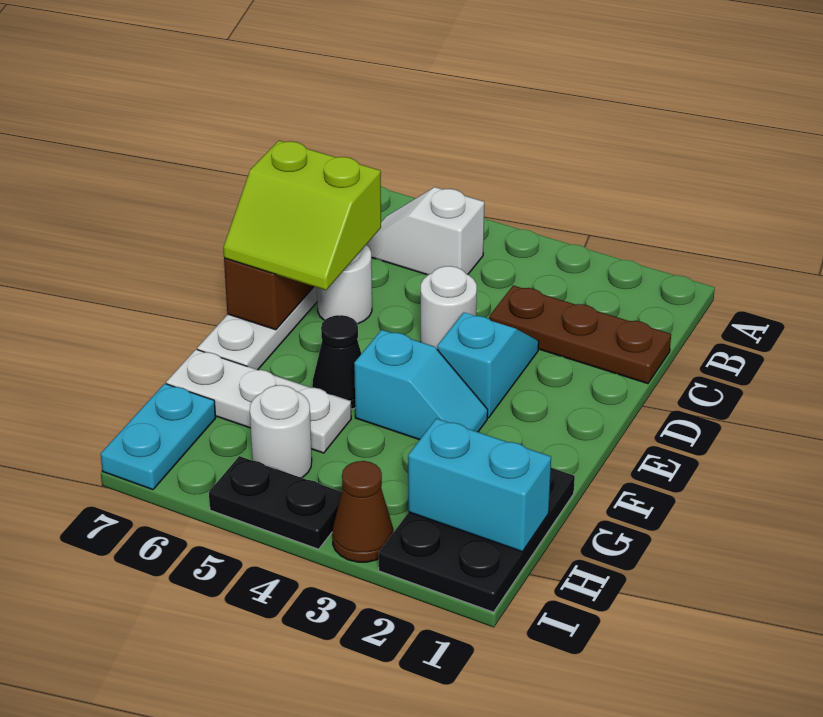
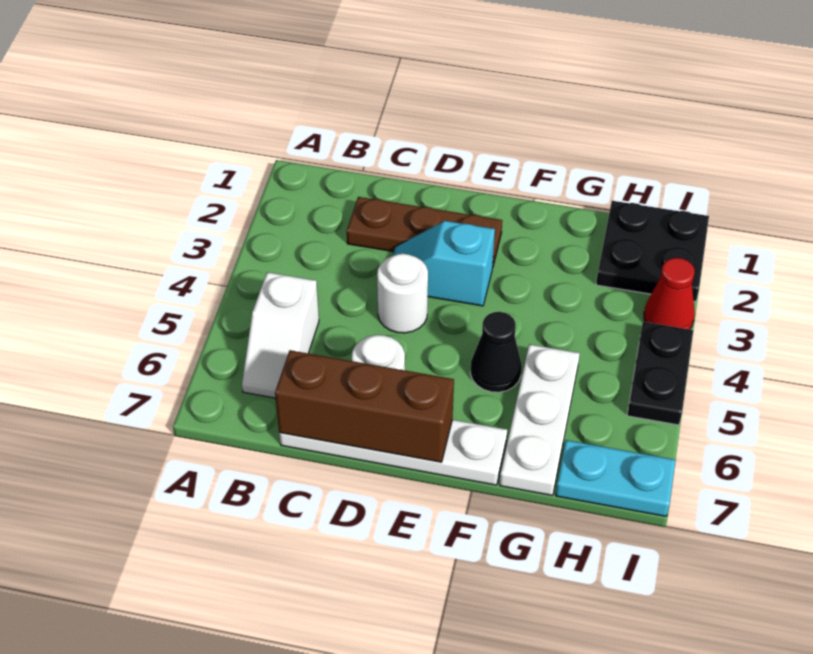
brown 1x3 plate [489,285,671,384] -> brown 1x3 plate turned to [347,197,502,265]
lime 2x2 slope [223,141,381,290] -> none
cyan 1x2 slope [354,330,488,440] -> none
black 2x3 plate [379,468,575,612] -> black 2x2 plate [596,201,709,302]
cyan 1x2 brick [408,418,551,552] -> none
white 1x1 round brick [250,385,312,478] -> none
brown 1x1 cone [332,461,393,562] -> red 1x1 cone [644,258,695,330]

